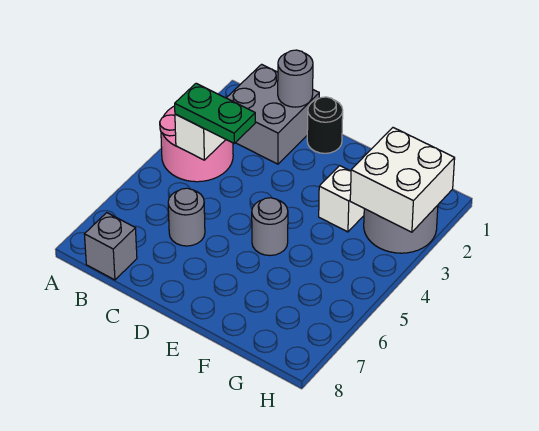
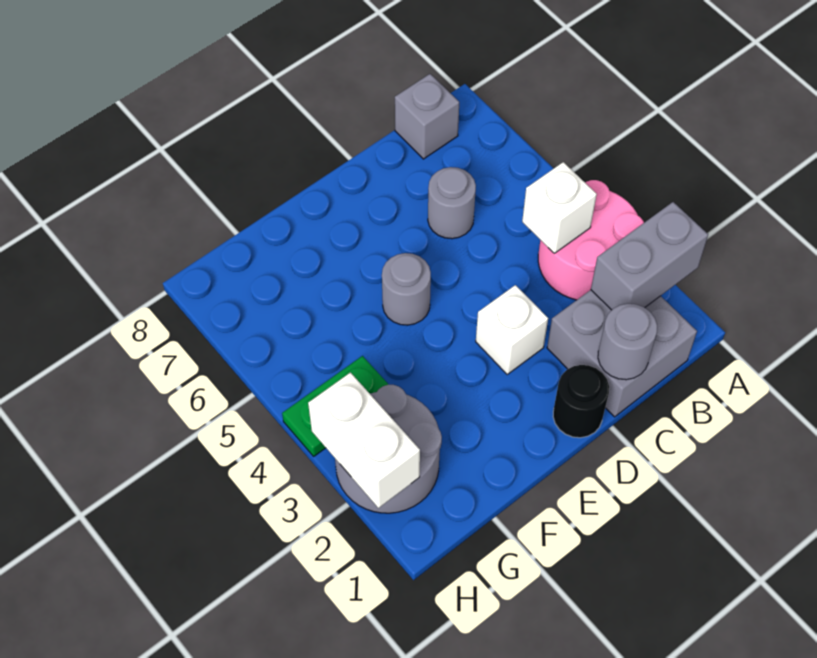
none -> grey 1x2 brick [591,202,708,310]
green 1x2 plate [175,83,255,143] -> green 1x2 plate moved to [282,356,389,456]
white 1x1 brick [319,166,364,232] -> white 1x1 brick moved to [476,285,548,374]
white 2x2 brick [350,128,455,232] -> white 1x2 brick [308,373,420,508]

